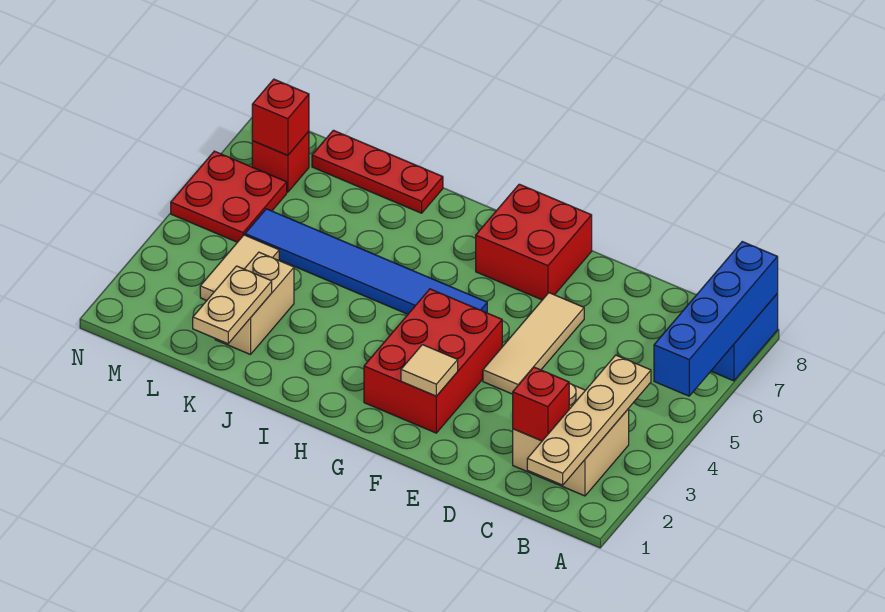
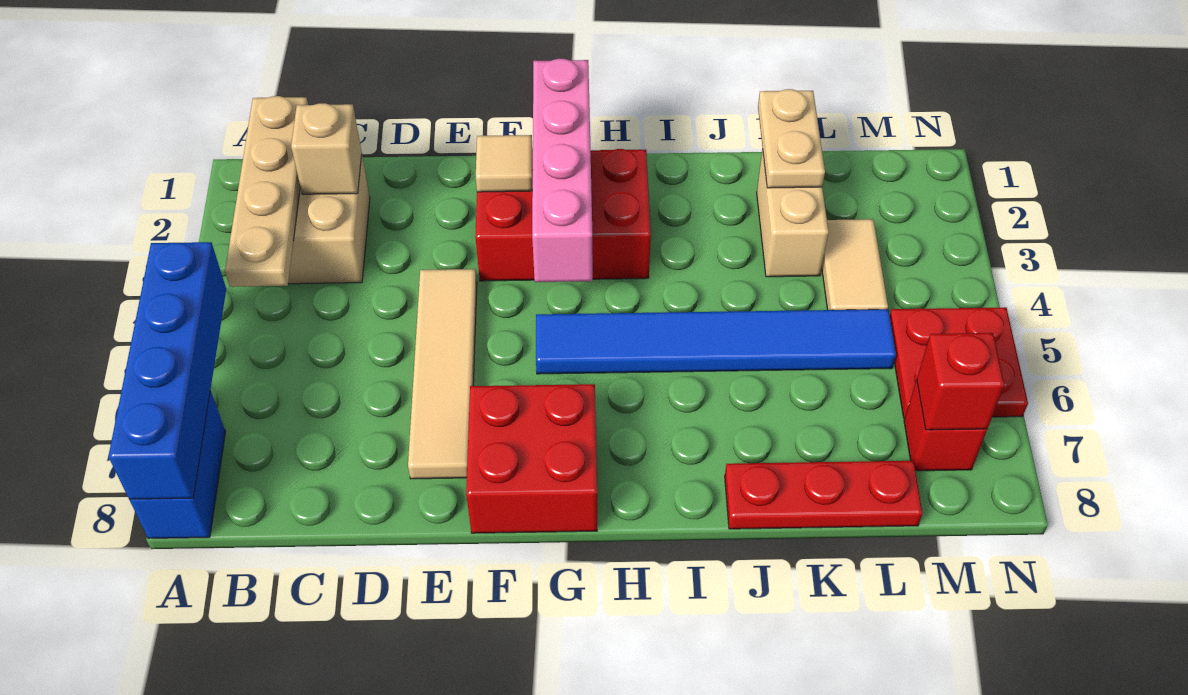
red 1x1 brick [513,367,569,441] -> tan 1x1 brick [291,103,362,194]
tan 1x3 tile [483,293,584,394] -> tan 1x4 tile [408,269,477,479]
red 2x3 brick [364,289,502,433] -> red 2x3 brick turned to [475,149,651,281]
none -> pink 1x4 brick [532,59,593,282]

